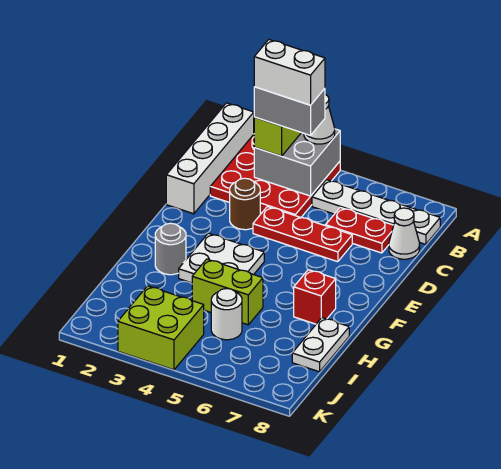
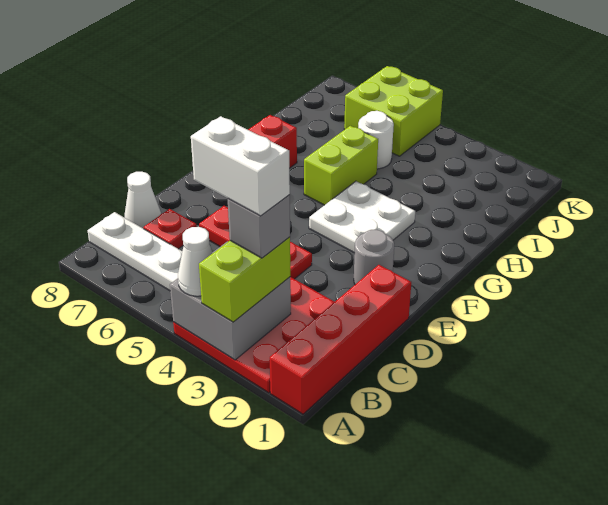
white 1x4 brick [166,103,254,214] -> red 1x4 brick [270,265,411,414]
grey 1x2 brick [254,87,325,135] -> grey 1x1 brick [228,195,290,258]
red 1x2 plate [326,208,394,253] -> red 1x1 plate [143,209,197,249]
brown 1x1 round brick [230,178,260,230] -> none
grey 1x1 round brick [155,223,186,275] -> grey 1x1 round brick moved to [354,229,394,284]
lime 1x2 brick [192,259,263,325] -> lime 1x2 brick turned to [304,126,378,205]
white 1x2 plate [292,318,349,372] -> none
lime 2x2 brick [118,286,204,370] -> lime 2x2 brick moved to [344,66,443,156]

